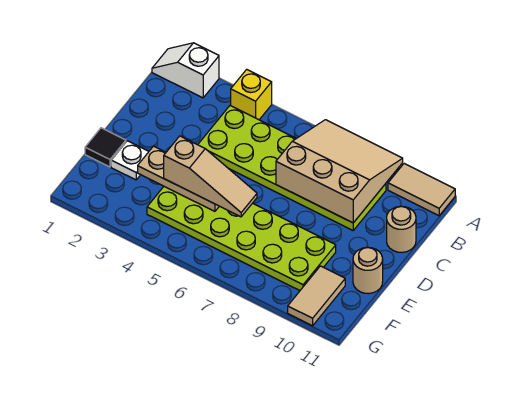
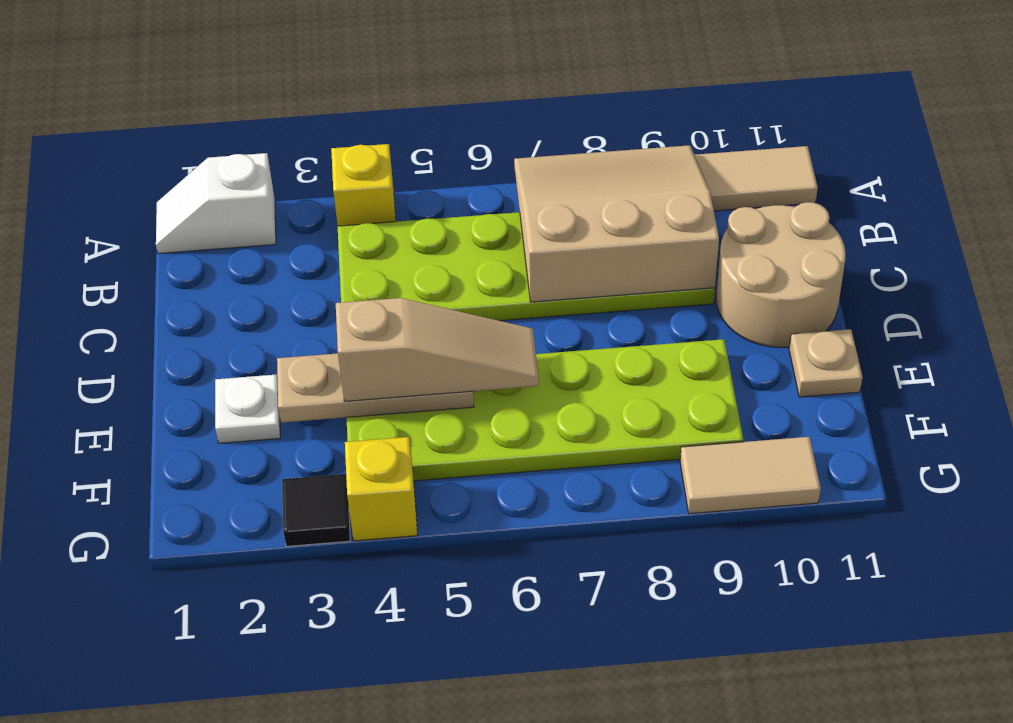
tan 1x1 round brick [387,206,416,252] -> tan 2x2 round brick [716,202,846,347]
black 1x1 tile [85,128,126,167] -> black 1x1 tile moved to [282,474,350,546]
tan 1x1 round brick [353,247,383,294] -> tan 1x1 plate [789,329,863,397]
tan 1x2 tile [288,266,345,326] -> tan 1x2 tile turned to [680,437,821,514]
none -> yellow 1x1 brick [345,437,417,541]

